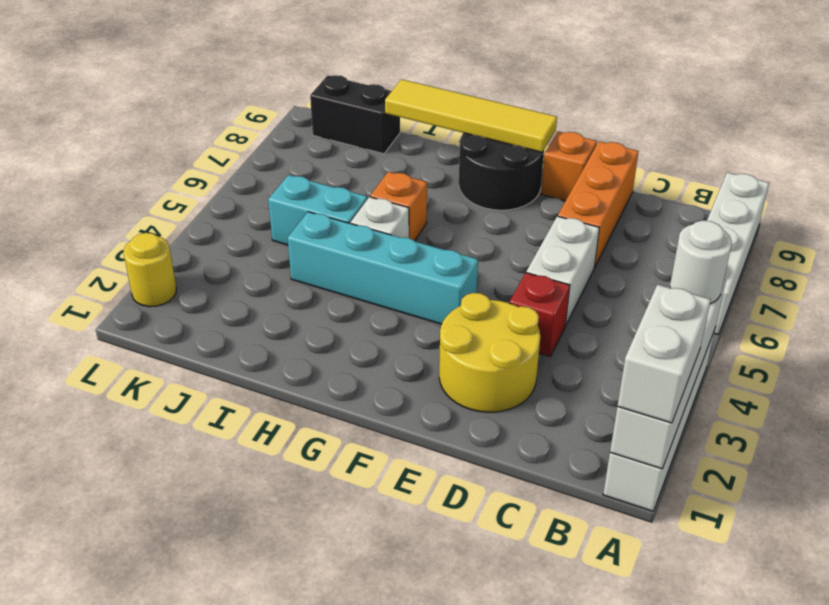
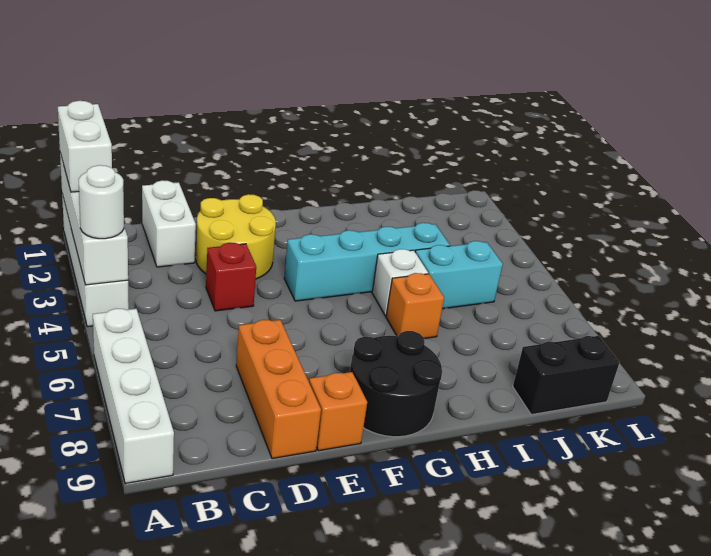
white 1x2 brick [526,216,599,324] -> white 1x2 brick moved to [142,180,196,267]
yellow 1x4 tile [385,79,557,152] -> none
yellow 1x1 round brick [123,233,177,307] -> none

